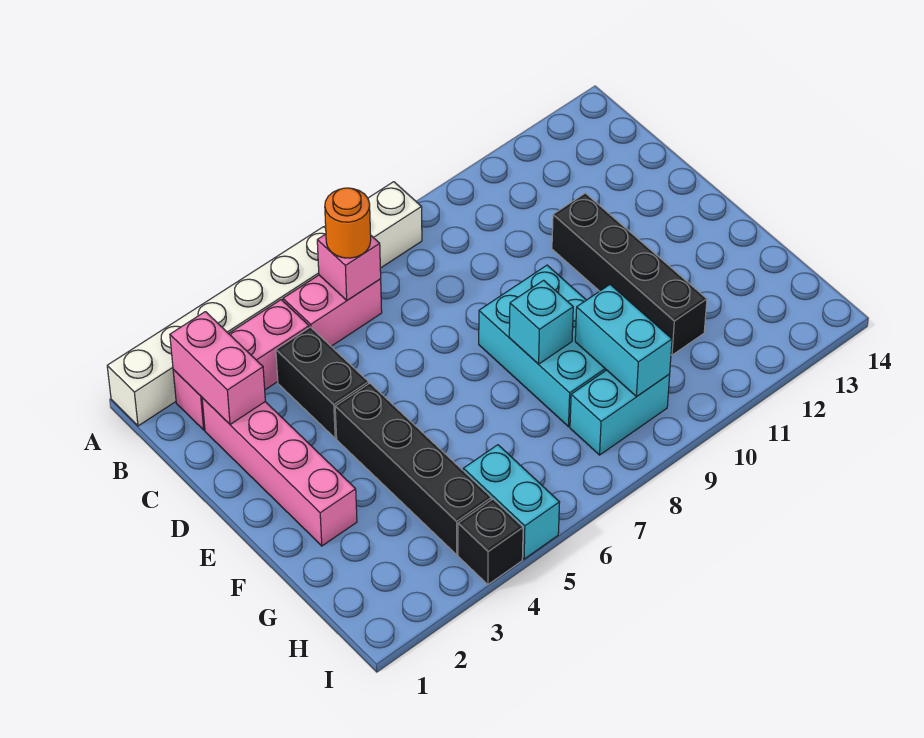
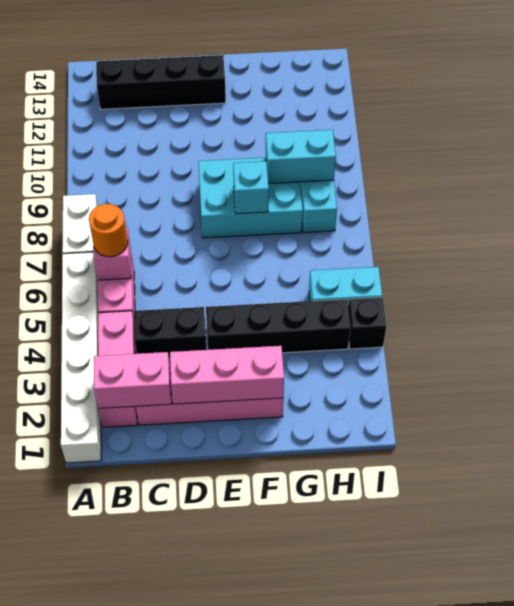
none -> pink 1x3 brick [170,346,284,404]
black 1x4 brick [552,193,707,355] -> black 1x4 brick moved to [96,55,226,109]

